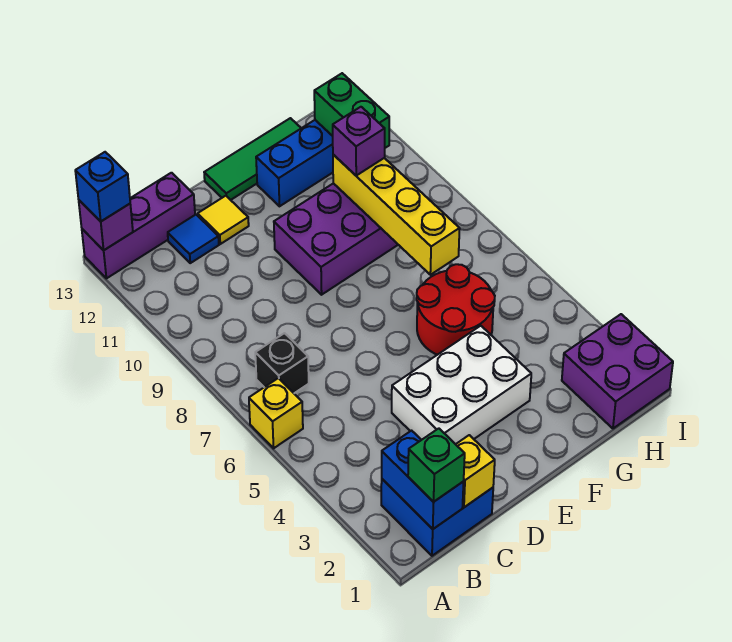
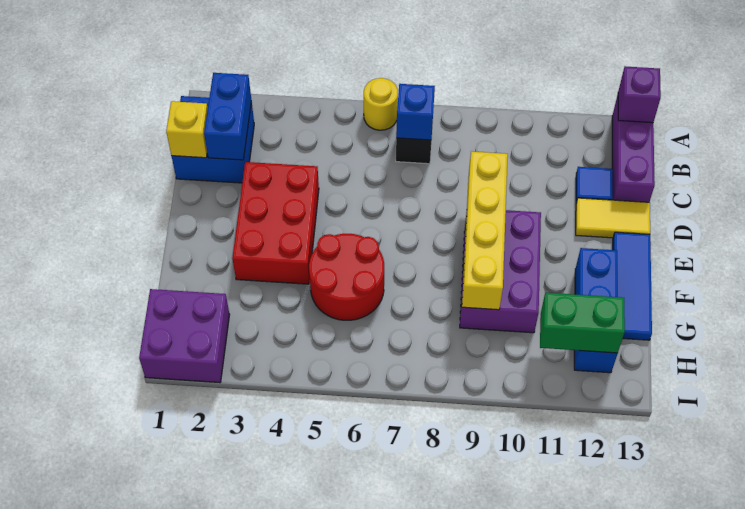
yellow 1x1 brick [249,378,303,448] -> yellow 1x1 round brick [364,78,398,130]
blue 1x1 brick [75,152,130,221] -> blue 1x1 brick moved to [396,84,435,140]
blue 1x2 brick [382,431,464,529] -> blue 1x2 brick turned to [204,73,251,160]
green 1x1 brick [408,428,465,502] -> none
white 2x3 brick [392,326,531,444] -> red 2x3 brick [232,162,319,284]
yellow 1x1 tile [198,196,249,244] -> yellow 1x2 tile [576,198,650,238]
green 1x3 tile [204,118,301,200] -> blue 1x3 tile [613,232,652,340]
yellow 1x4 brick [333,155,460,275] -> yellow 1x4 brick turned to [462,151,508,310]
purple 1x1 brick [333,107,385,176] -> none

